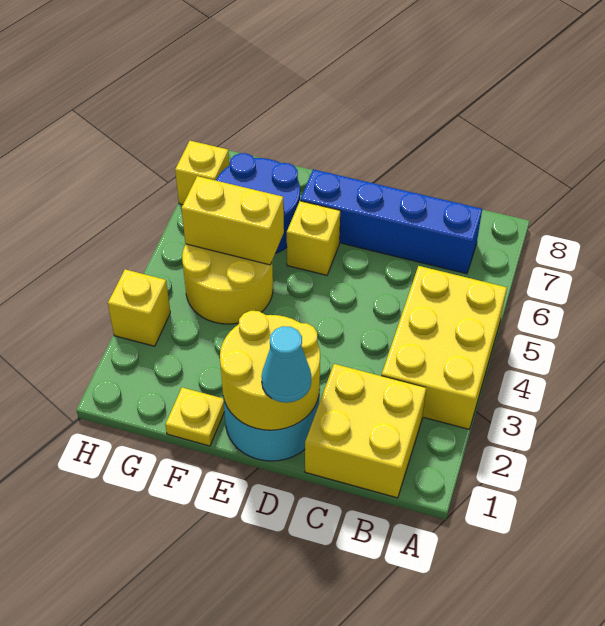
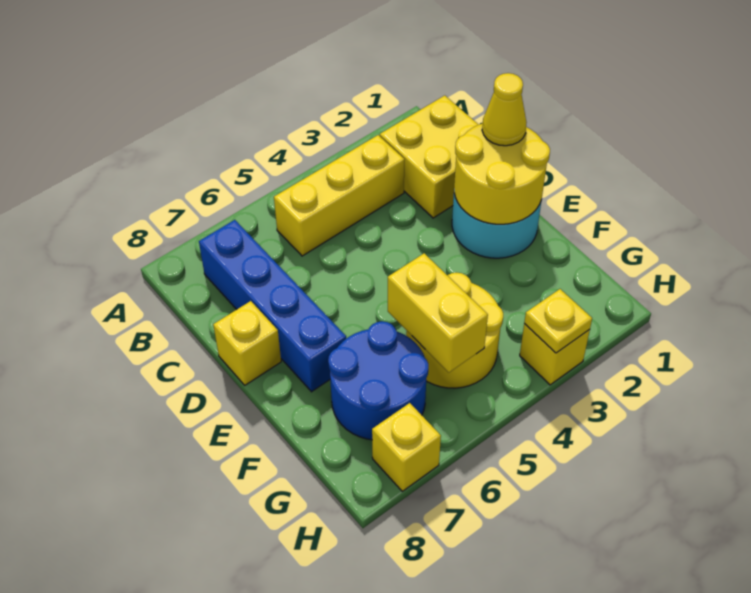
yellow 2x3 brick [381,266,507,429] -> yellow 1x3 brick [274,135,404,256]
cyan 1x1 cone [261,326,311,403] -> yellow 1x1 cone [482,73,527,146]
yellow 1x1 brick [287,201,340,275] -> yellow 1x1 brick moved to [213,301,281,385]
yellow 1x1 plate [165,387,224,446] -> yellow 1x1 plate moved to [524,289,592,353]

